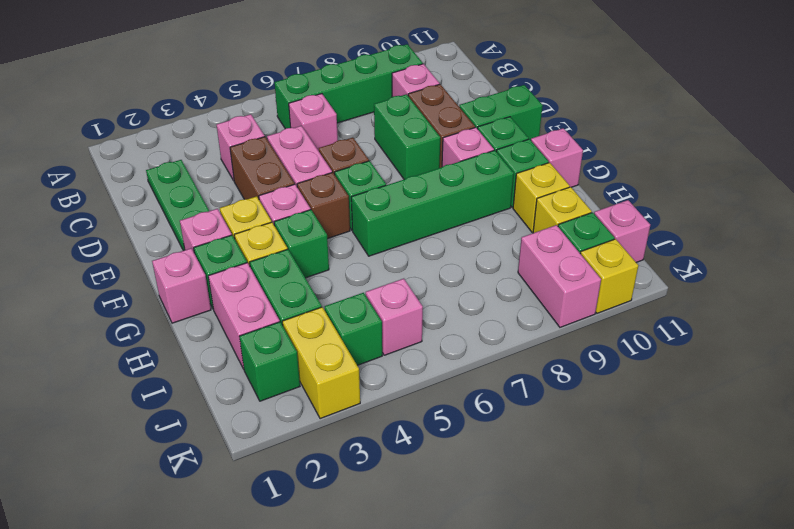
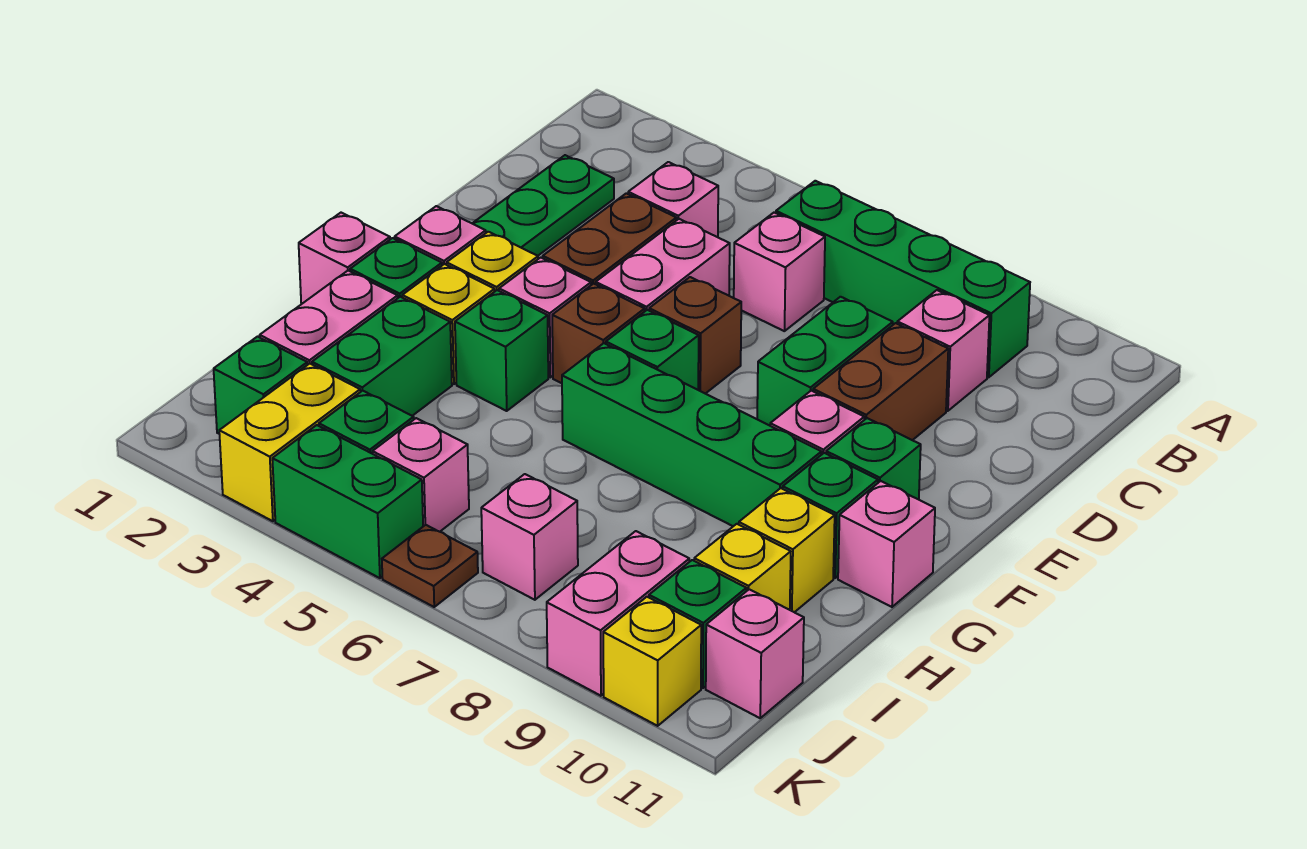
green 1x2 brick [459,85,543,140] -> green 1x2 brick moved to [272,425,423,578]
none -> pink 1x1 brick [481,474,578,600]
none -> brown 1x1 plate [382,525,478,607]

